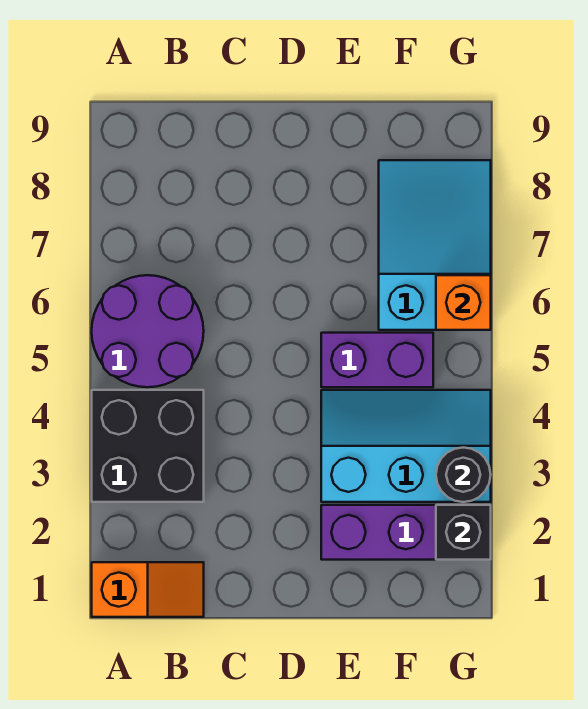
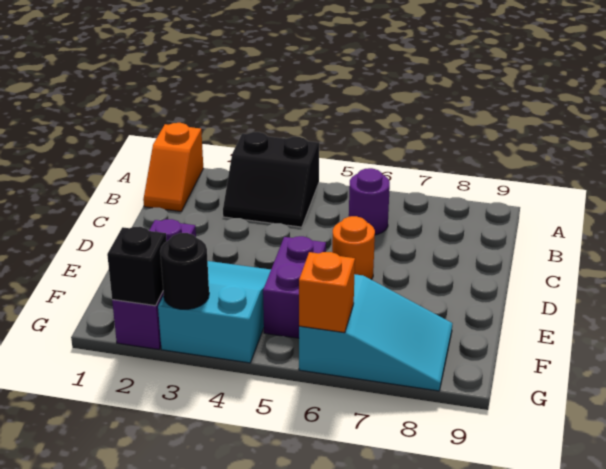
black 2x2 brick [92,390,204,502] -> black 2x2 slope [223,132,319,227]
purple 2x2 round brick [92,275,204,387] -> purple 1x1 round brick [349,168,390,235]
none -> orange 1x1 round brick [332,216,375,279]
cyan 2x3 slope [321,390,491,502] -> cyan 2x3 slope turned to [158,261,271,363]

